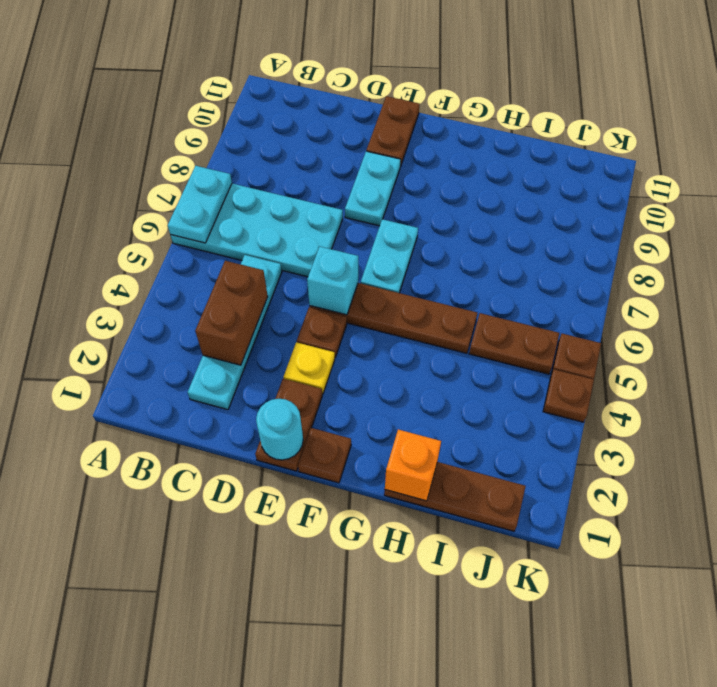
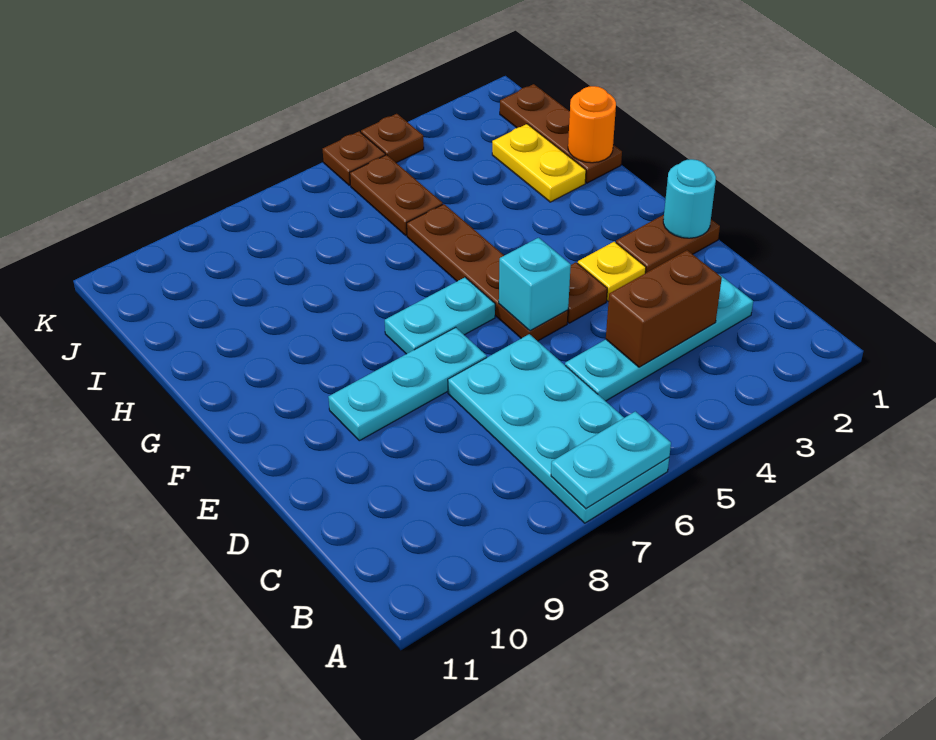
cyan 1x2 plate [345,151,401,226] -> cyan 1x3 plate [328,327,487,441]
brown 1x2 plate [366,96,420,167] -> none
brown 1x1 plate [298,428,351,483] -> none
orange 1x1 brick [385,430,441,501] -> orange 1x1 round brick [568,86,616,163]
none -> yellow 1x2 plate [492,124,586,202]

